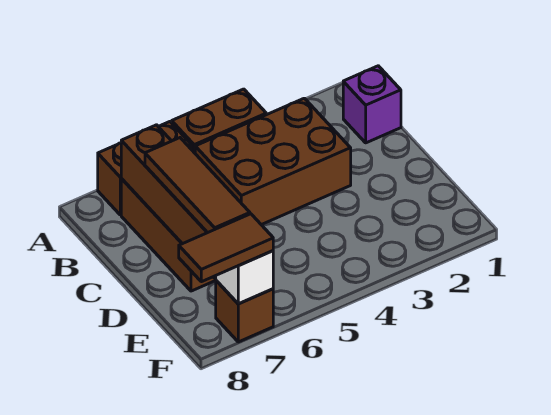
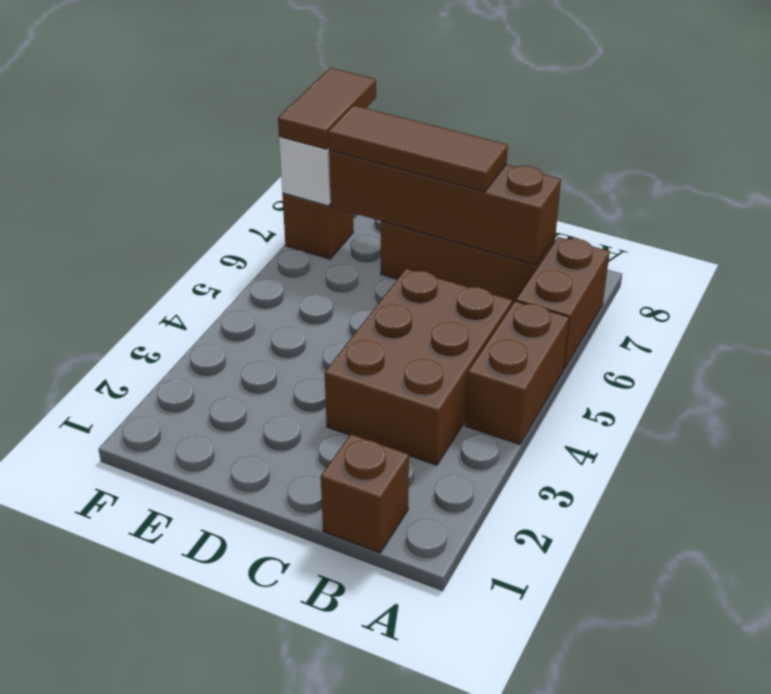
purple 1x1 brick [343,66,401,143] -> brown 1x1 brick [321,434,409,553]

